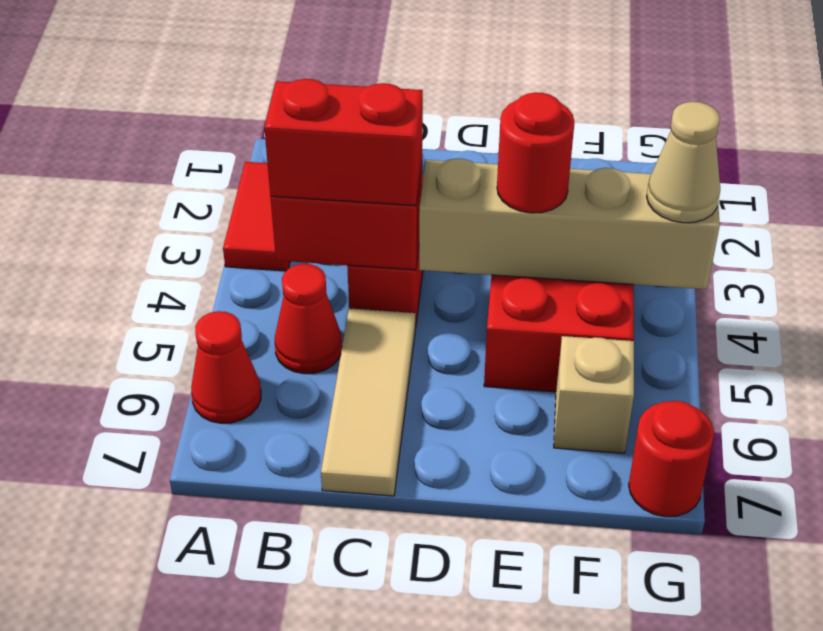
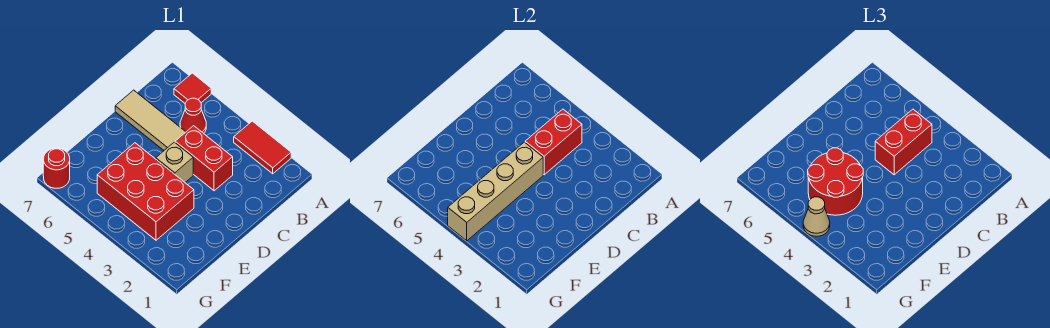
red 1x1 cone [191,311,261,423] -> red 1x1 tile [174,73,211,103]
red 1x1 round brick [497,92,574,213] -> red 2x2 round brick [808,148,863,215]
tan 1x1 brick [554,336,634,453] -> tan 1x1 brick moved to [156,142,193,182]

